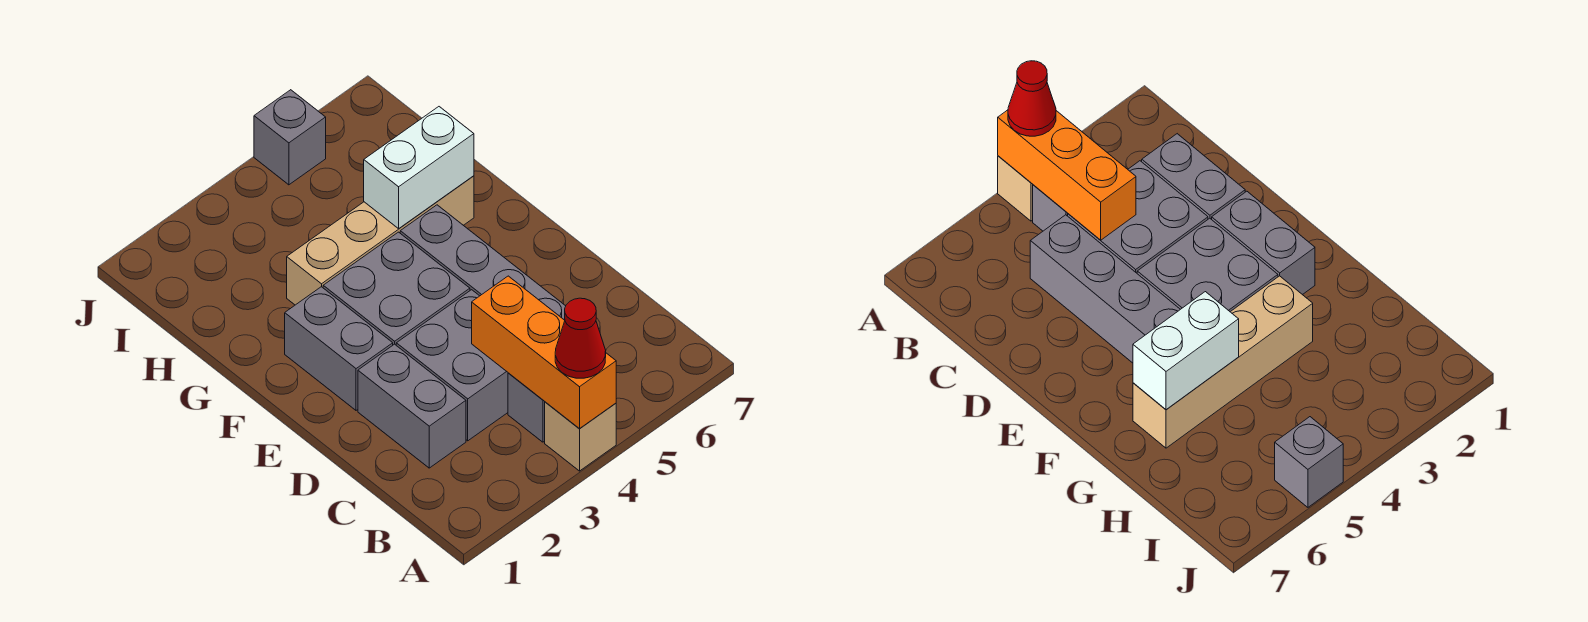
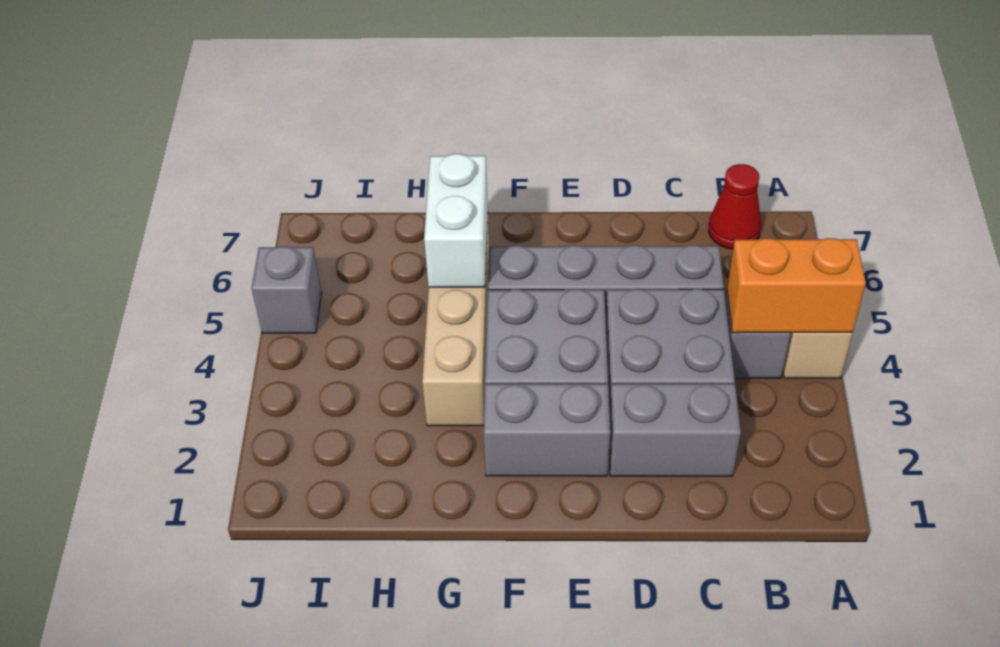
orange 1x3 brick [472,276,616,429] -> orange 1x2 brick [727,238,866,333]
red 1x1 cone [555,298,606,378] -> red 1x1 cone moved to [708,164,761,249]

